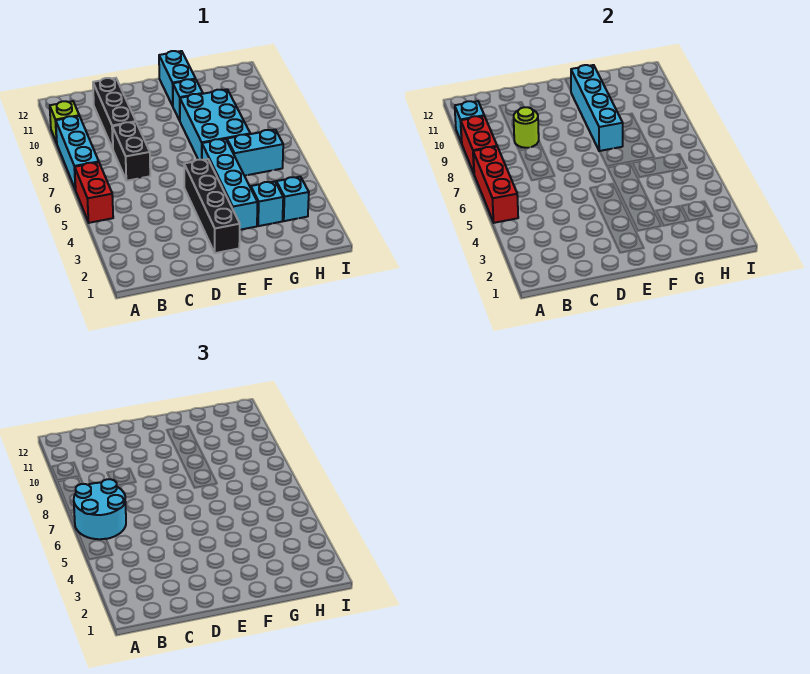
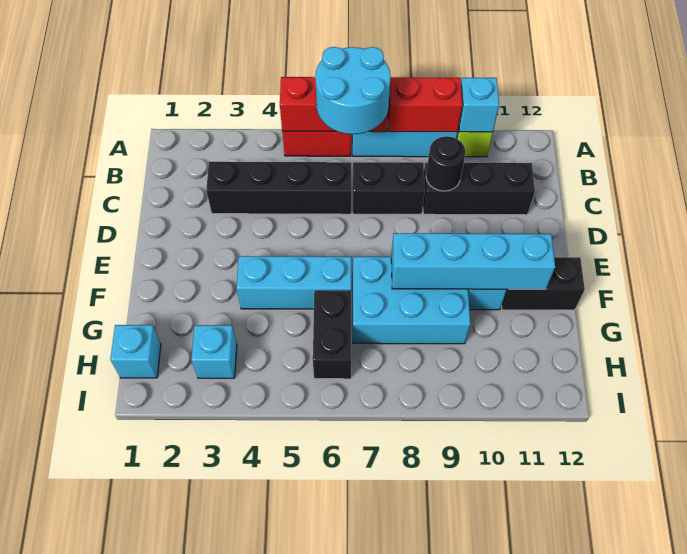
lime 1x1 round brick [514,107,539,148] -> black 1x1 round brick [426,136,466,191]
black 1x4 brick [184,159,240,253] -> black 1x4 brick moved to [206,162,351,214]
cyan 1x4 brick [202,139,257,230] -> cyan 1x3 brick [237,256,351,309]
cyan 1x2 brick [159,51,195,106] -> black 1x2 brick [502,257,585,310]
cyan 1x1 brick [251,182,283,226] -> cyan 1x1 brick moved to [110,325,161,378]
cyan 1x2 brick [227,130,283,176] -> black 1x2 brick [313,290,351,379]

